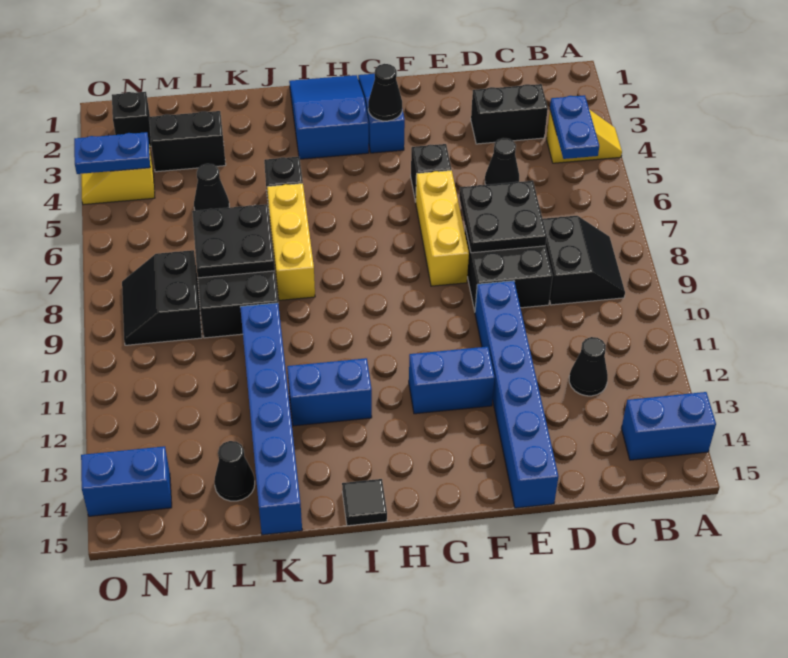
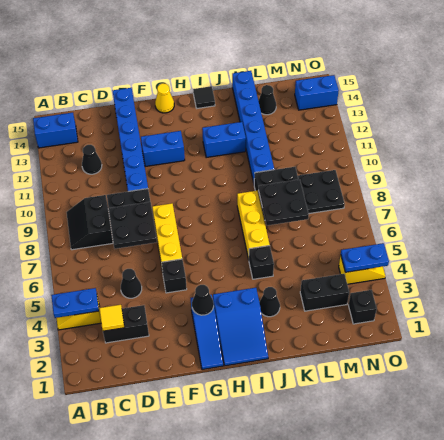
blue 1x2 plate [550,95,599,159] -> blue 1x2 plate turned to [51,288,99,318]
none -> yellow 1x1 tile [99,305,124,331]
none -> yellow 1x1 cone [155,83,174,113]
black 1x1 cone [194,164,229,211] -> black 1x1 cone moved to [259,287,280,317]
black 2x2 slope [122,250,202,345] -> black 2x2 plate [298,170,345,213]

